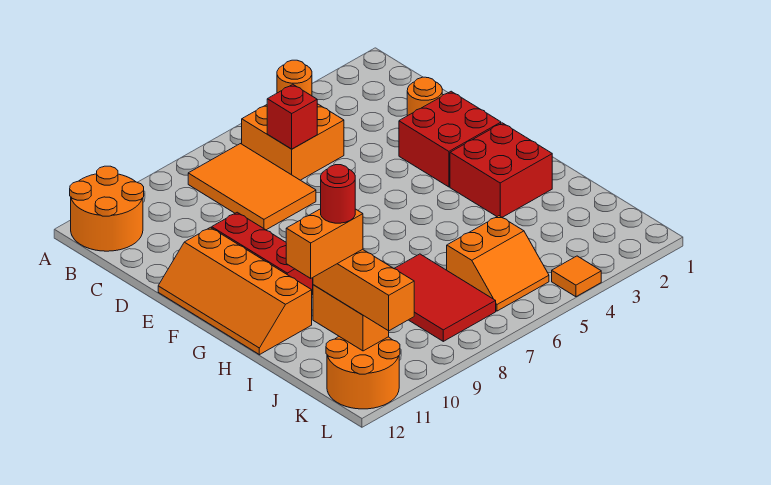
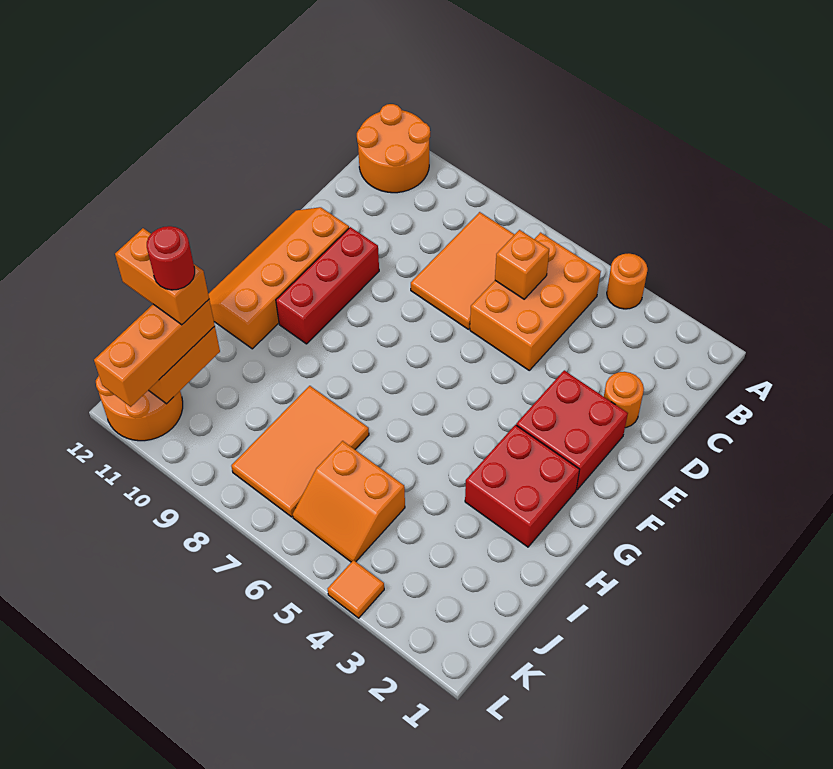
orange 2x2 brick [242,104,344,180] -> orange 2x3 brick [470,233,601,370]
red 1x1 brick [267,84,317,149] -> orange 1x1 brick [495,230,549,299]
red 2x3 tile [394,254,496,341] -> orange 2x3 tile [231,386,369,517]

